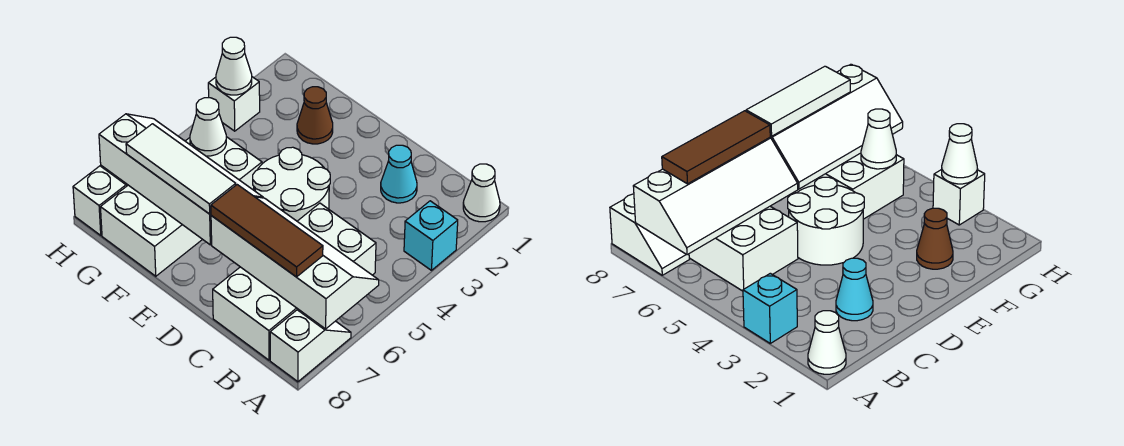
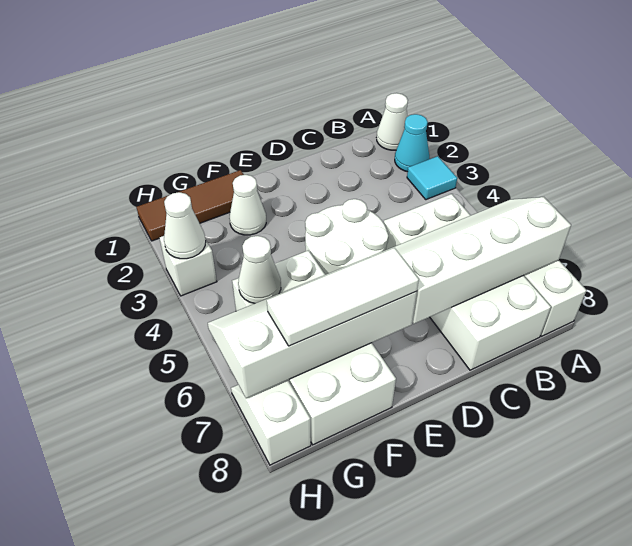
cyan 1x1 brick [404,201,458,270] -> cyan 1x1 tile [407,156,457,200]
brown 1x3 tile [211,185,323,277] -> brown 1x3 tile moved to [137,170,244,241]
cyan 1x1 cone [381,145,417,203] -> cyan 1x1 cone moved to [395,114,429,172]
brown 1x1 cone [297,87,333,144] -> white 1x1 cone [230,175,266,235]

